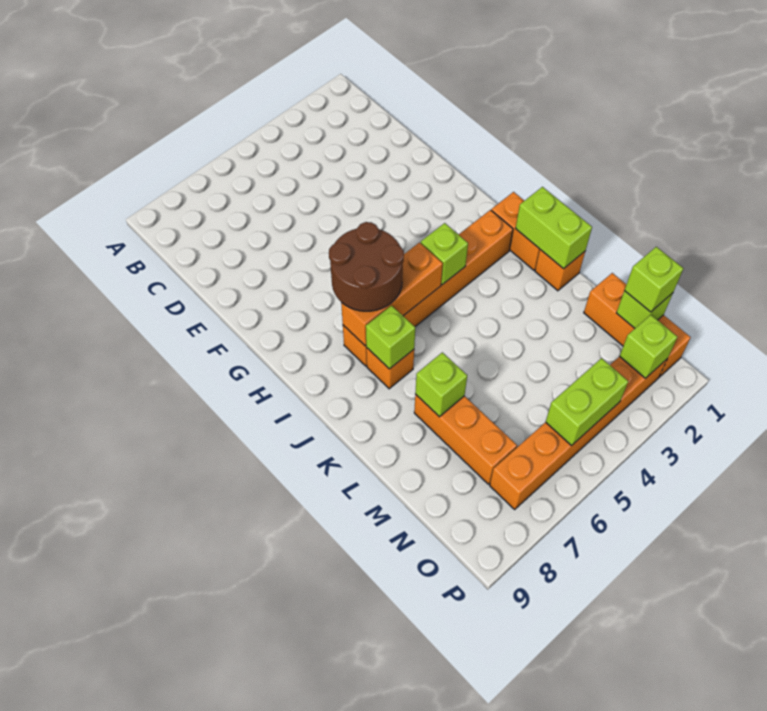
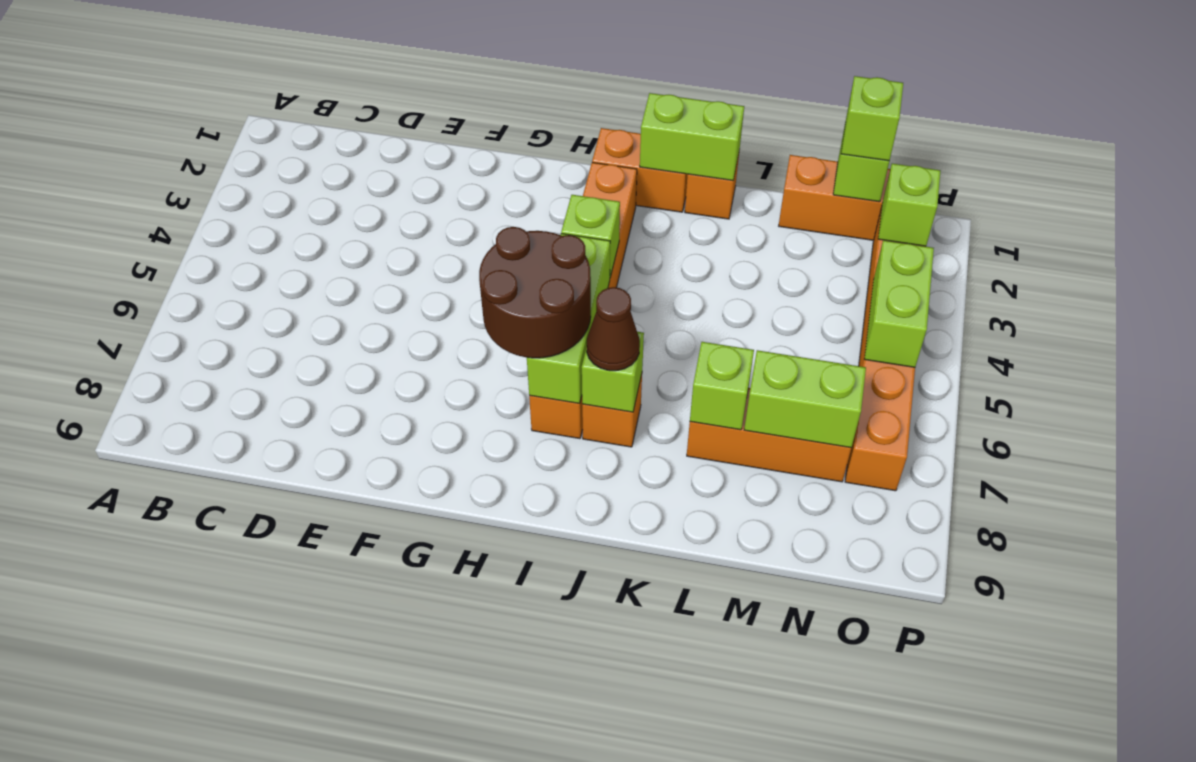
orange 1x3 brick [341,243,443,346] -> lime 1x3 brick [527,234,610,403]
none -> brown 1x1 cone [587,287,640,371]
none -> lime 1x2 brick [744,350,866,448]

